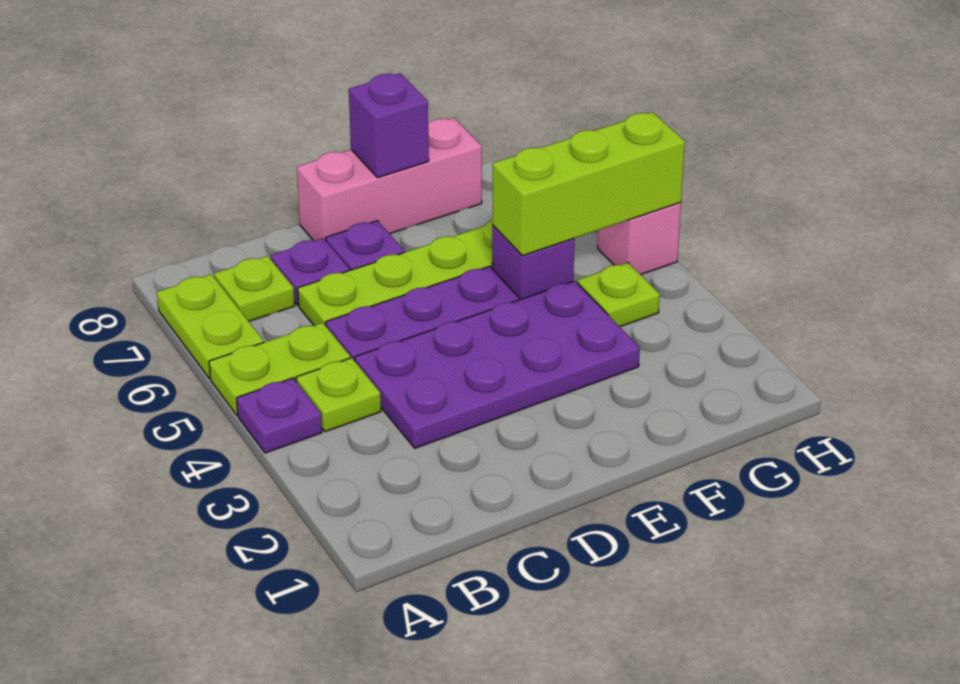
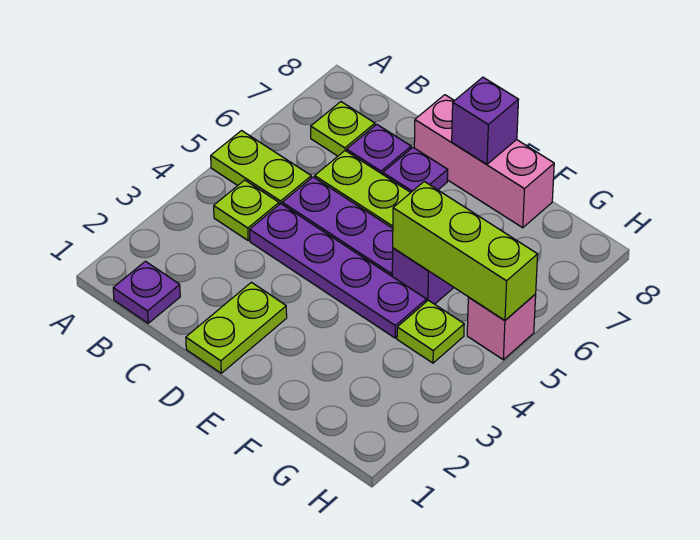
purple 1x1 plate [237,378,322,453] -> purple 1x1 plate moved to [113,261,180,323]
lime 1x2 plate [157,274,264,379] -> lime 1x2 plate moved to [186,282,287,373]
purple 2x4 plate [355,281,640,448] -> purple 1x4 plate [250,204,426,338]

